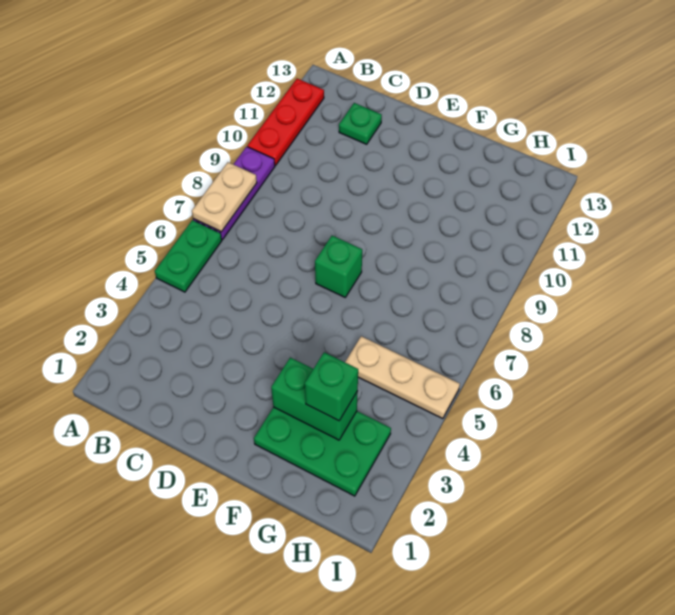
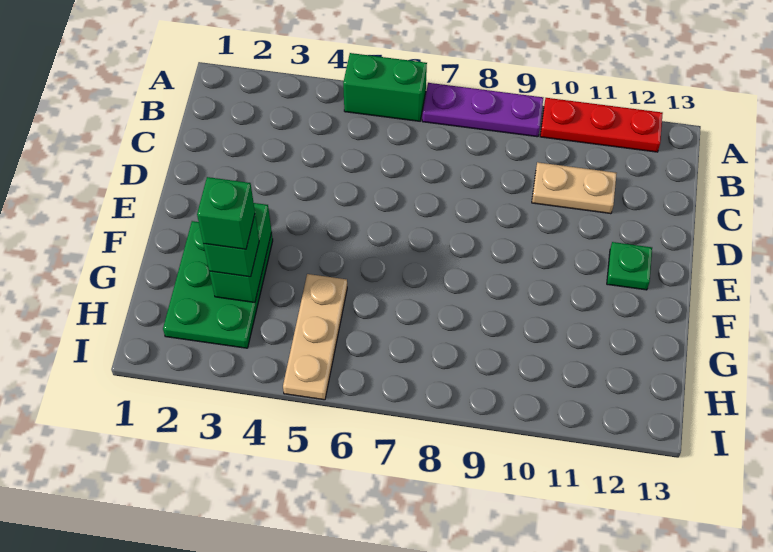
green 1x2 plate [155,220,222,292] -> green 1x2 brick [343,53,427,121]
tan 1x2 plate [192,162,257,232] -> tan 1x2 plate moved to [532,162,617,214]
green 1x1 plate [339,103,382,144] -> green 1x1 plate moved to [607,242,652,290]
green 1x1 brick [315,236,362,297] -> green 1x1 brick moved to [197,177,255,249]

